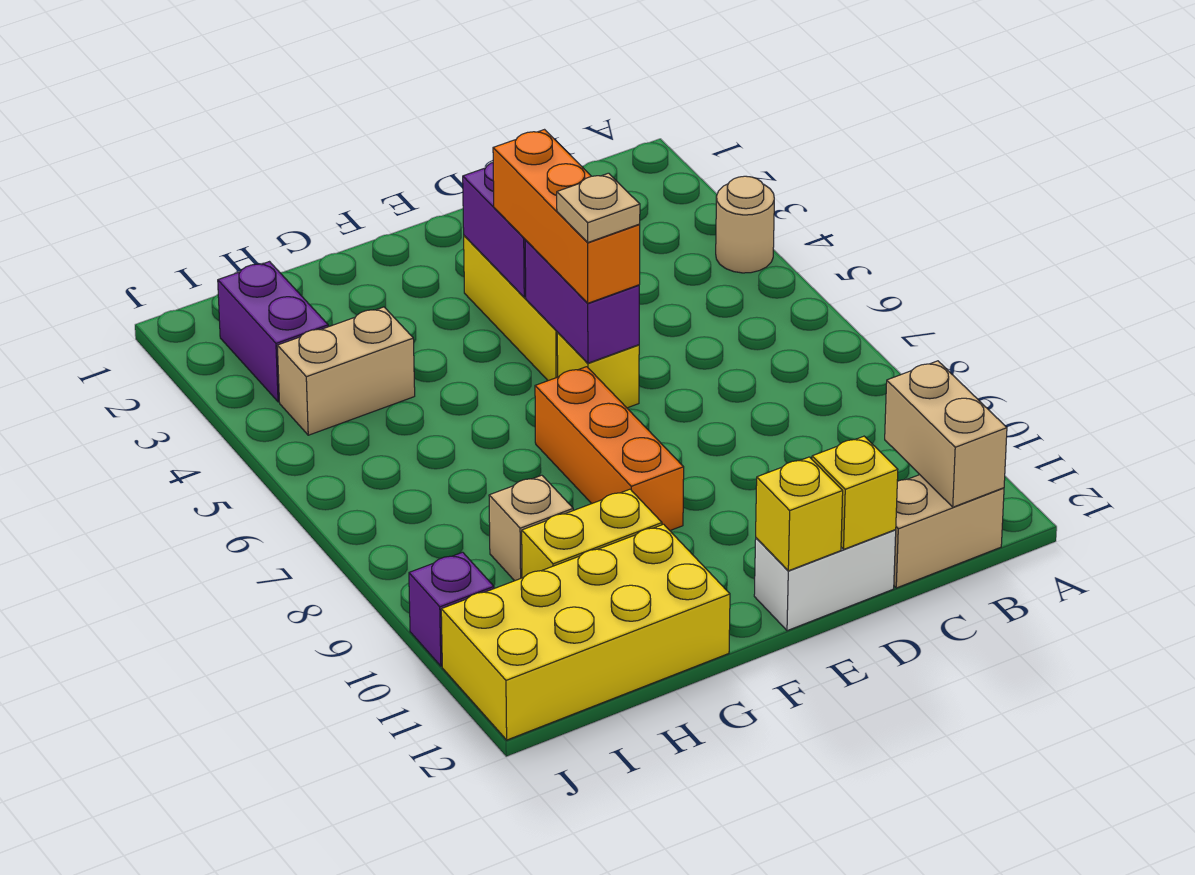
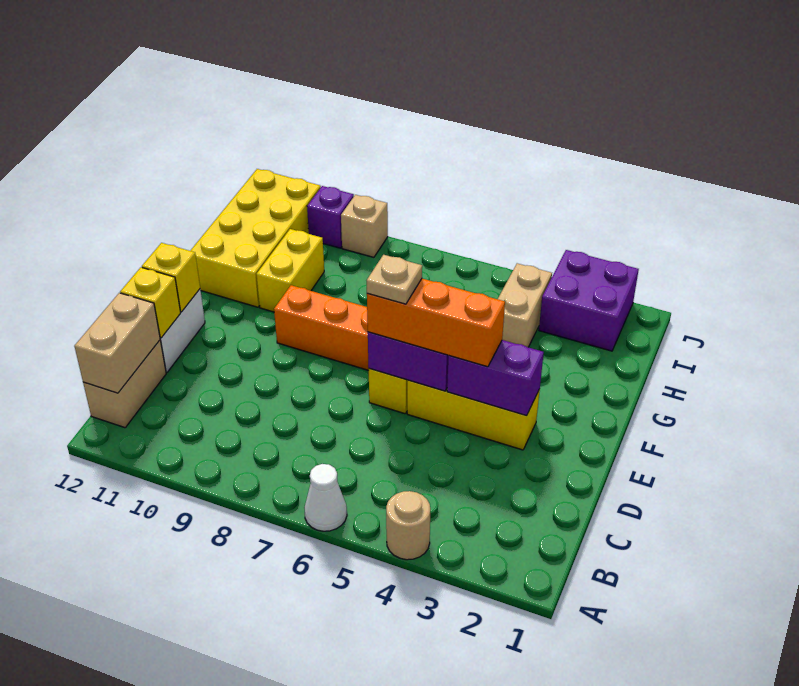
none -> white 1x1 cone [304,464,347,531]
tan 1x2 brick [885,361,1007,507] -> tan 1x2 brick turned to [74,293,160,393]
tan 1x1 brick [489,475,573,581] -> tan 1x1 brick moved to [341,195,388,257]
purple 1x2 brick [218,262,328,402] -> purple 2x2 brick [539,250,639,351]

